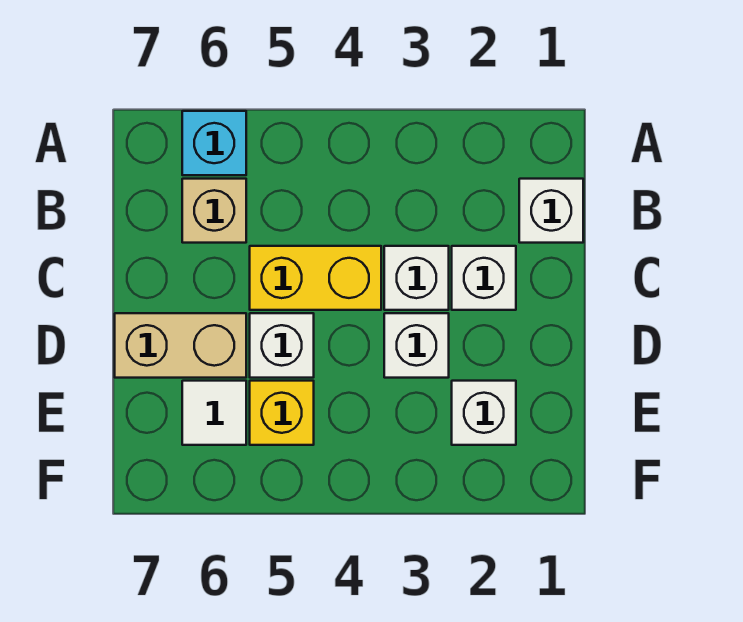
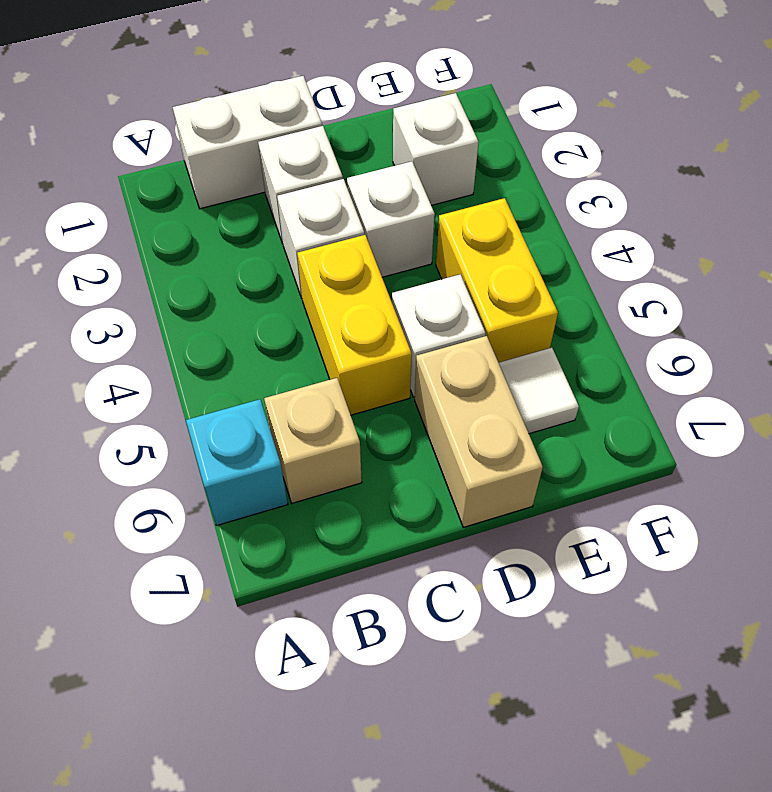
white 1x1 brick [519,179,583,243] -> white 1x2 brick [173,76,322,209]
yellow 1x1 brick [250,381,314,445] -> yellow 1x2 brick [436,198,558,363]

